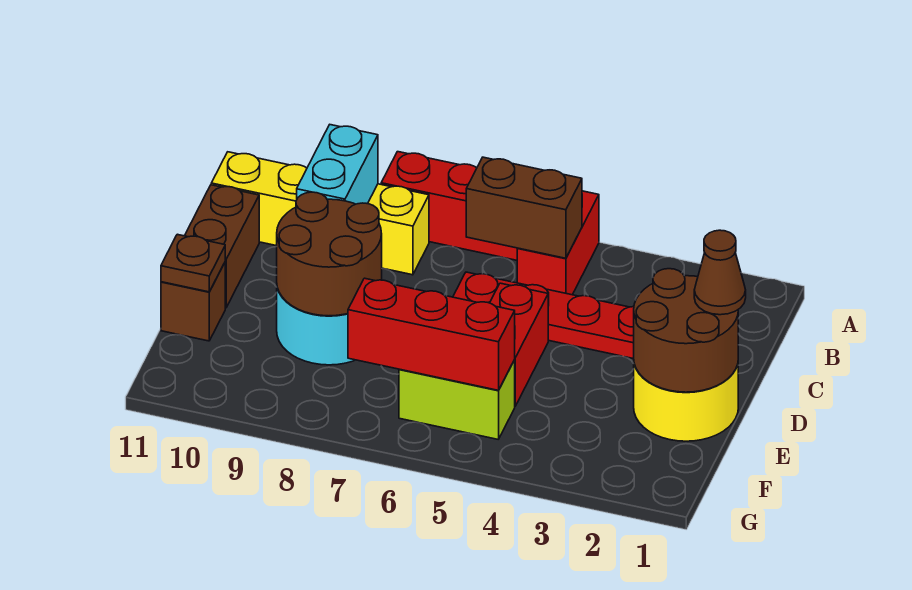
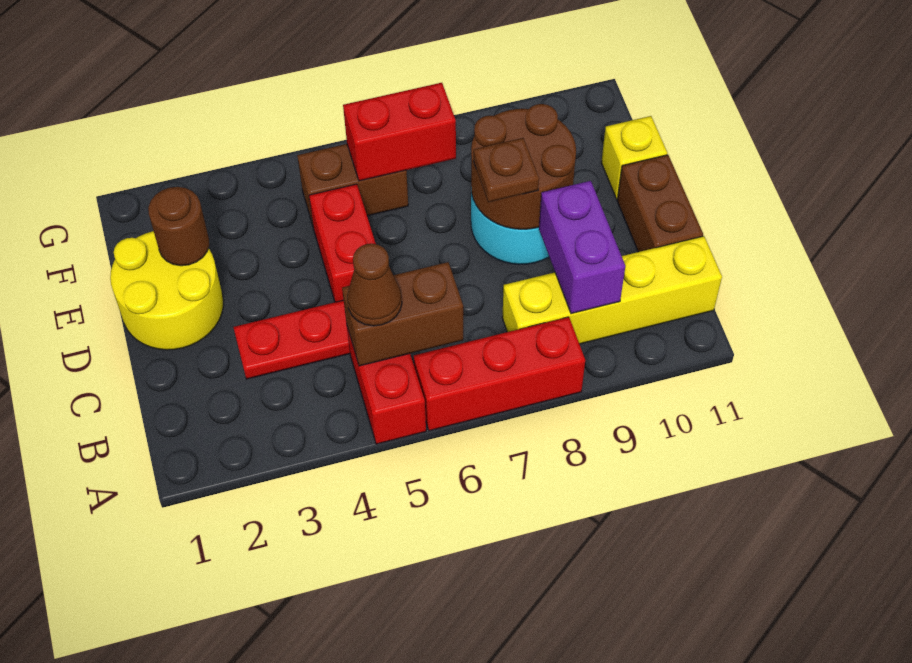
cyan 1x2 brick [297,125,378,204] -> purple 1x2 brick [539,181,625,314]
brown 2x2 round brick [634,269,738,392] -> brown 1x1 round brick [148,187,209,266]
brown 1x1 cone [694,230,746,315] -> brown 1x1 cone moved to [347,244,402,326]
brown 1x1 brick [161,263,225,341] -> yellow 1x1 brick [601,116,667,199]
brown 1x1 plate [161,234,225,292] -> brown 1x1 plate moved to [474,138,539,202]
lime 1x2 brick [399,360,515,439] -> brown 1x2 brick [297,144,408,226]
red 1x3 brick [348,278,515,390] -> red 1x2 brick [343,83,456,181]

